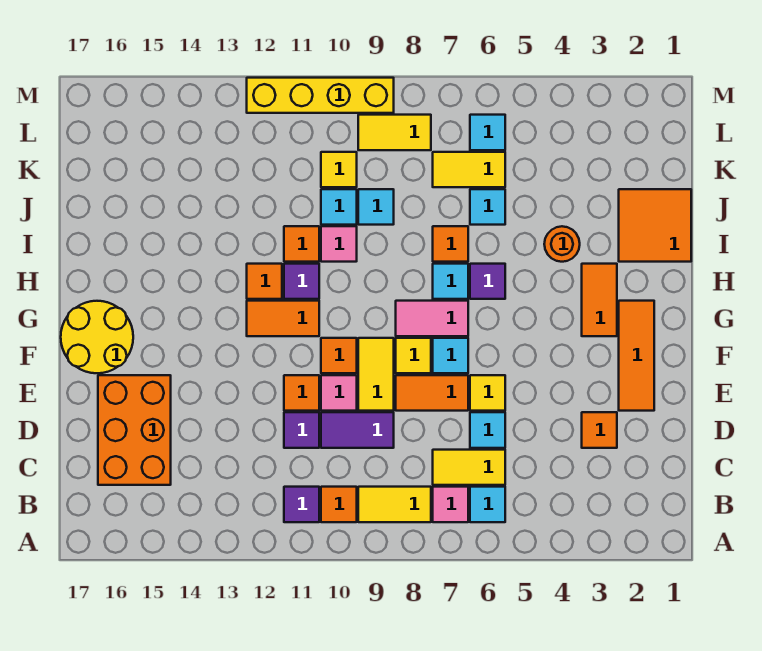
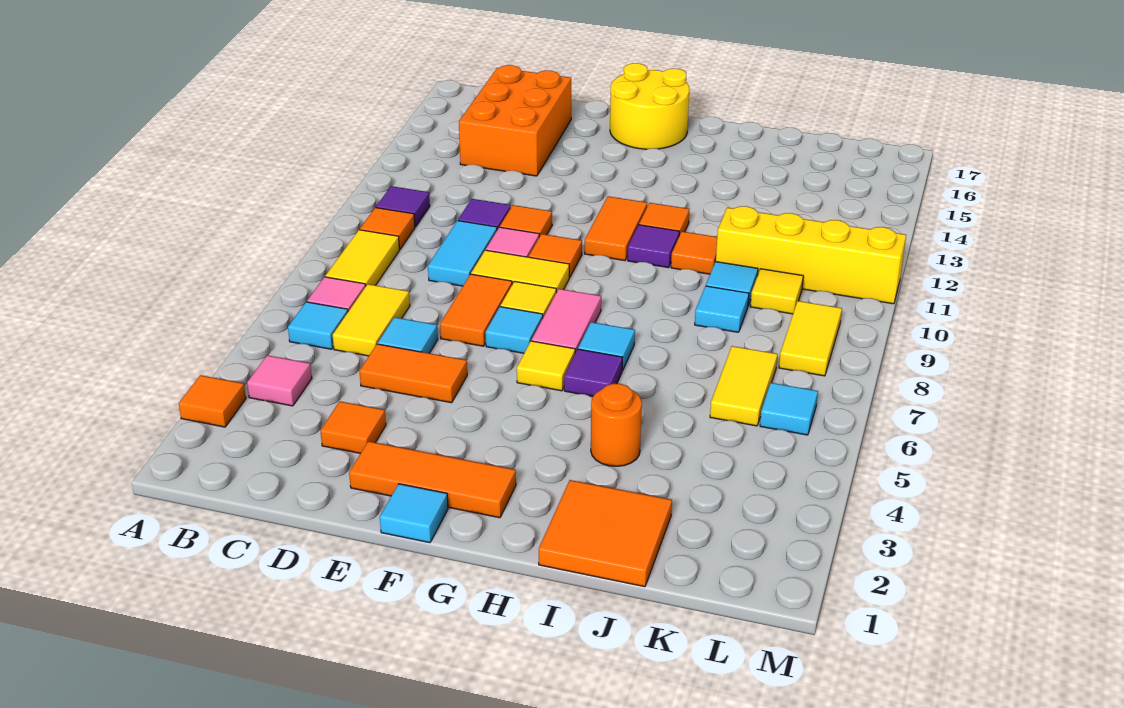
orange 2x3 brick [98,375,171,485] -> orange 2x3 brick turned to [459,65,571,176]
purple 1x2 tile [321,412,394,448] -> cyan 1x2 tile [428,221,497,286]
yellow 1x1 tile [470,375,505,411] -> yellow 1x1 tile moved to [517,341,575,391]
orange 1x2 tile [582,264,617,336] -> orange 1x2 tile moved to [359,344,467,403]
orange 1x1 tile [433,226,468,262] -> orange 1x1 tile moved to [179,375,246,427]
pink 1x1 tile [321,226,357,262] -> pink 1x1 tile moved to [247,355,312,406]
cyan 1x1 tile [470,189,505,225] -> cyan 1x1 tile moved to [380,484,448,543]
yellow 1x4 brick [247,78,394,113] -> yellow 1x4 brick turned to [716,206,906,304]

